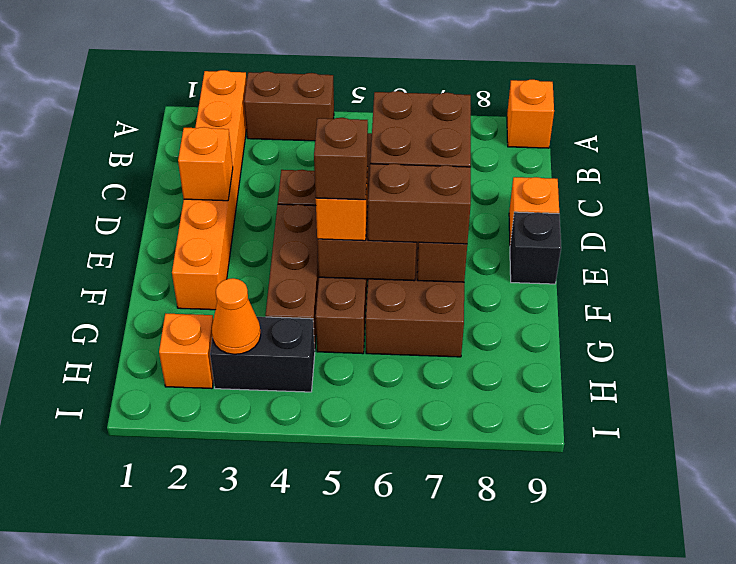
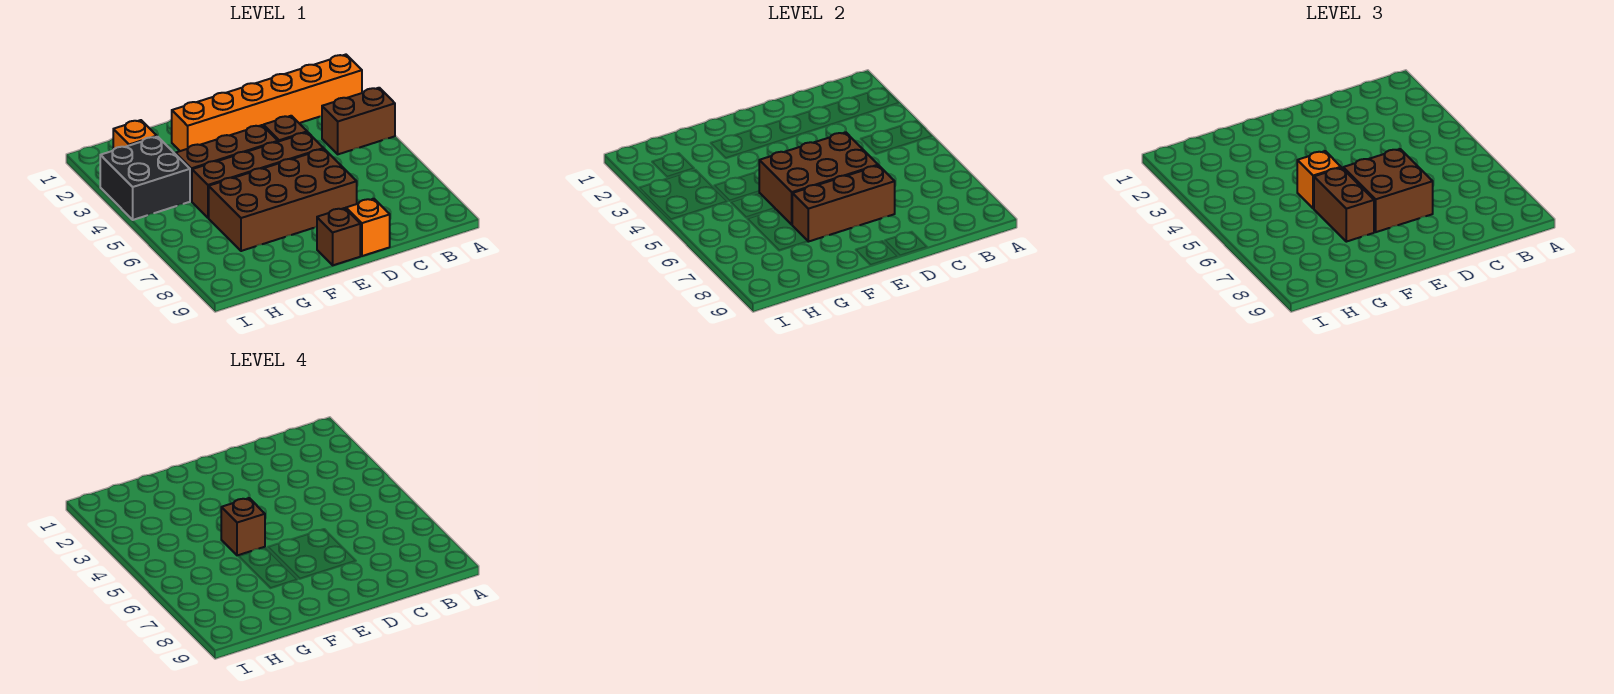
brown 1x2 brick [244,72,334,141] -> brown 1x2 brick turned to [322,88,395,154]
orange 1x1 brick [507,80,554,148] -> none
orange 1x1 brick [178,127,233,201] -> none
black 1x1 brick [510,212,561,284] -> brown 1x1 brick [317,208,360,265]
black 1x2 brick [210,317,315,392] -> black 2x2 brick [100,137,190,220]
orange 1x1 cone [212,278,261,354] -> none

